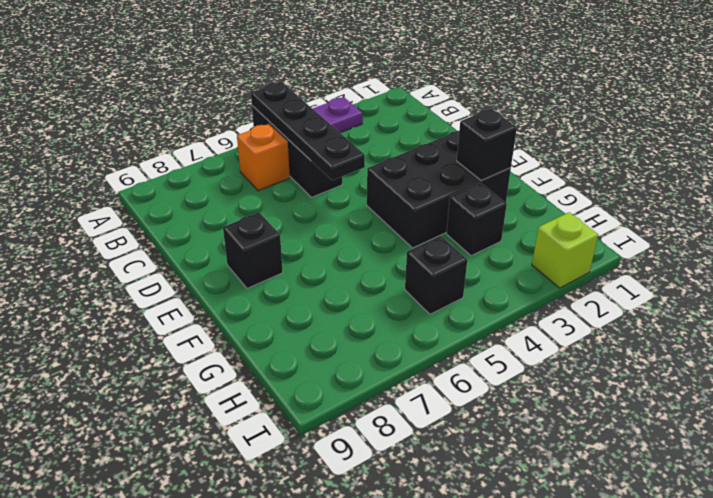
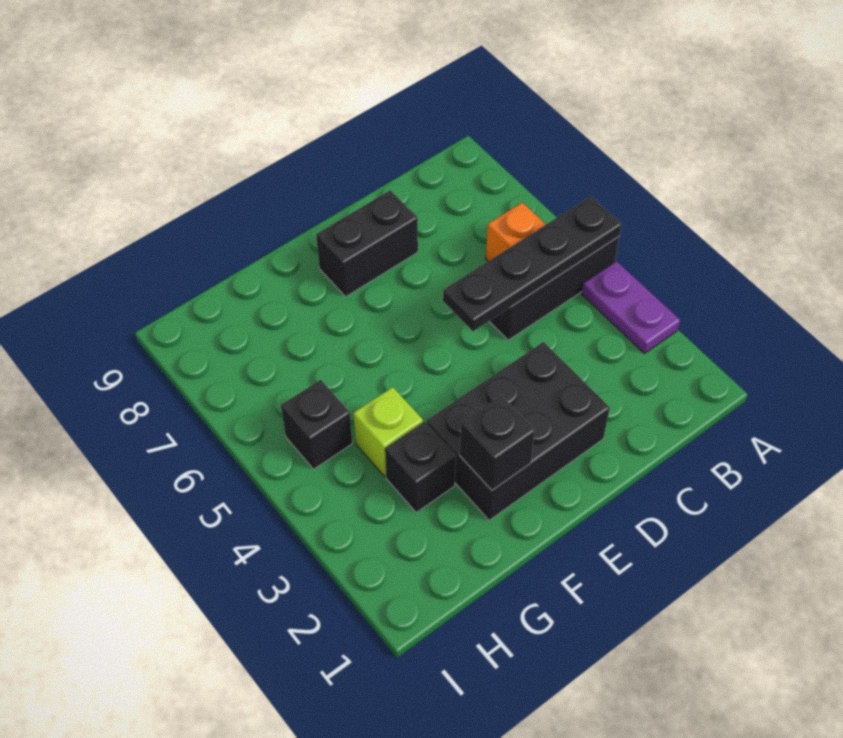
black 2x3 brick [367,131,511,248] -> black 2x3 brick turned to [427,342,610,520]
black 1x1 brick [223,213,283,288] -> black 1x2 brick [316,190,418,297]
lime 1x1 brick [532,212,598,288] -> lime 1x1 brick moved to [353,387,423,477]

